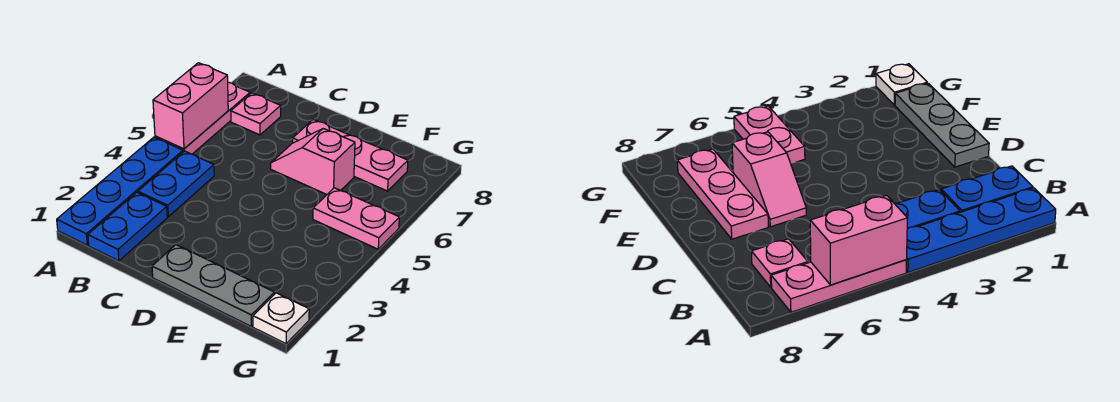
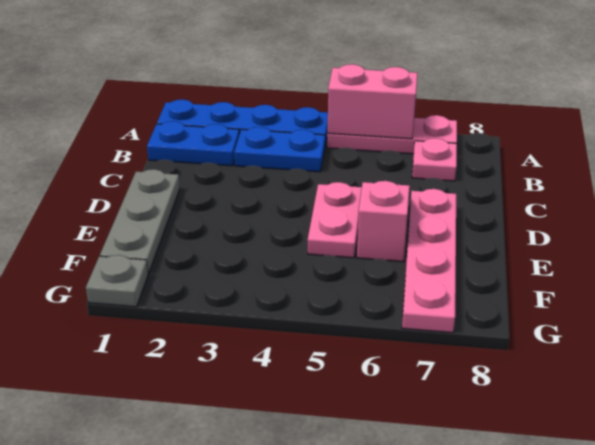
pink 1x3 plate [293,119,408,191] -> pink 1x4 plate [402,189,456,333]
pink 1x2 plate [313,188,399,249] -> pink 1x2 plate moved to [308,182,362,258]
white 1x1 plate [253,293,309,344] -> grey 1x1 plate [86,255,148,307]

